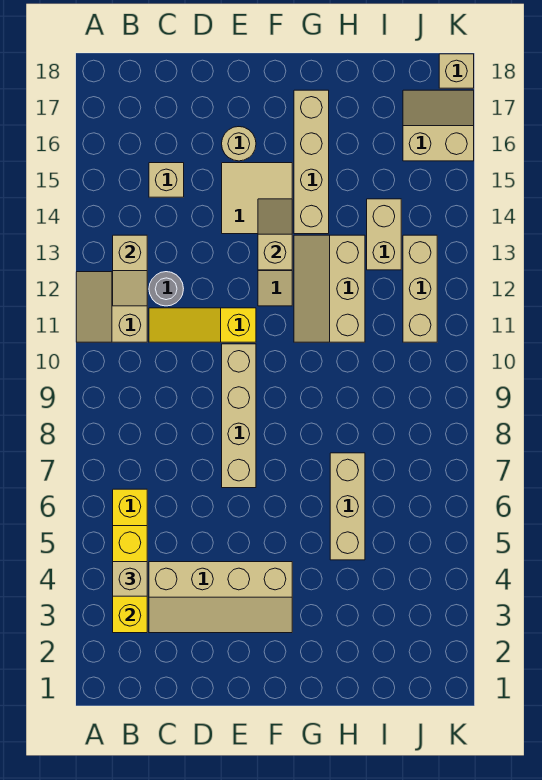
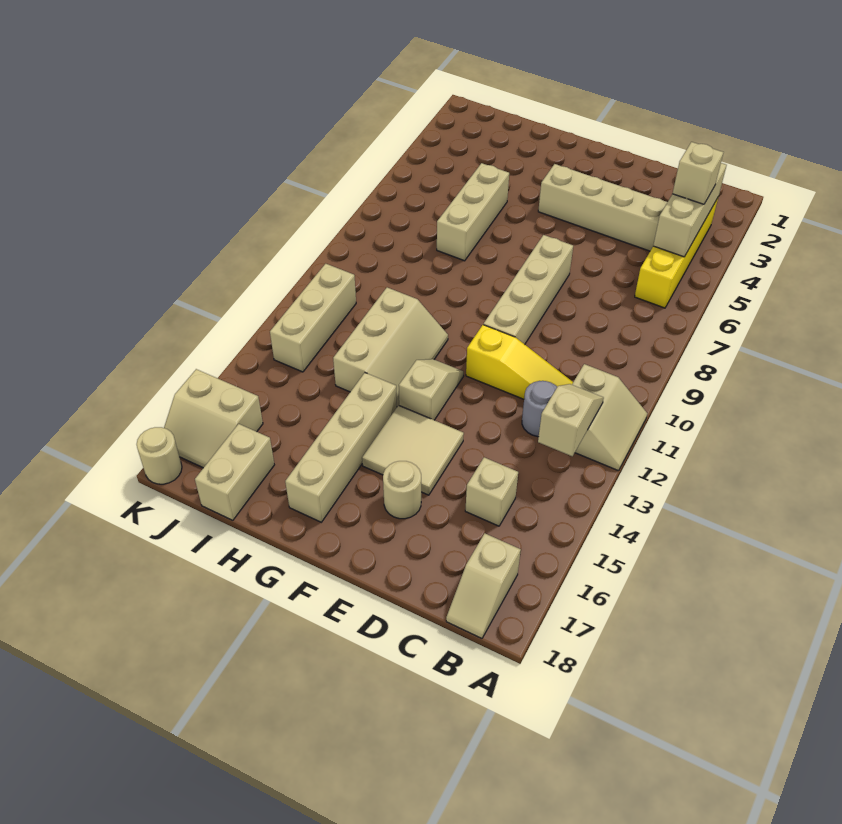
yellow 1x3 brick [113,526,147,633] -> tan 1x3 brick [653,163,727,257]
tan 1x2 slope [258,199,292,270] -> tan 1x2 slope moved to [446,533,521,638]
tan 1x2 brick [367,199,401,270] -> tan 1x2 brick moved to [195,424,274,520]
tan 1x1 brick [439,54,474,88] -> tan 1x1 round brick [137,427,182,484]

